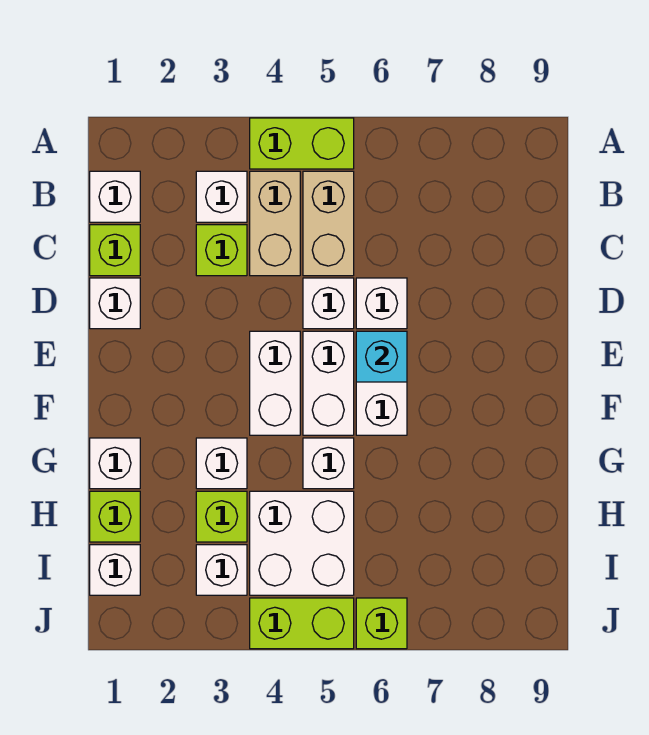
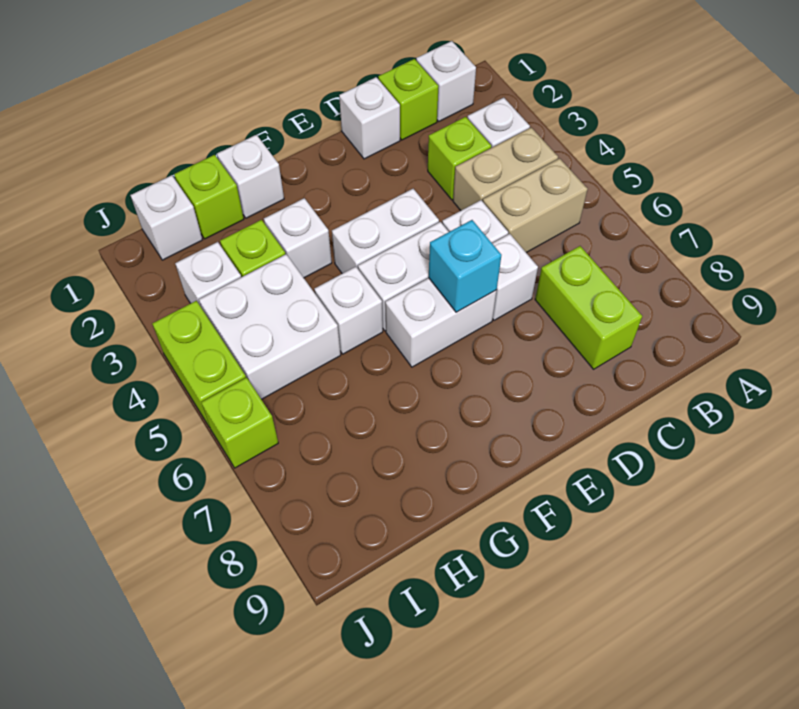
lime 1x2 brick [250,118,354,169] -> lime 1x2 brick moved to [535,246,642,369]

